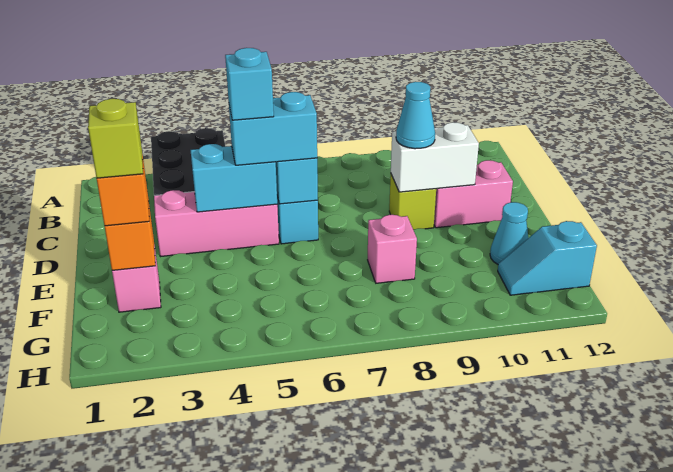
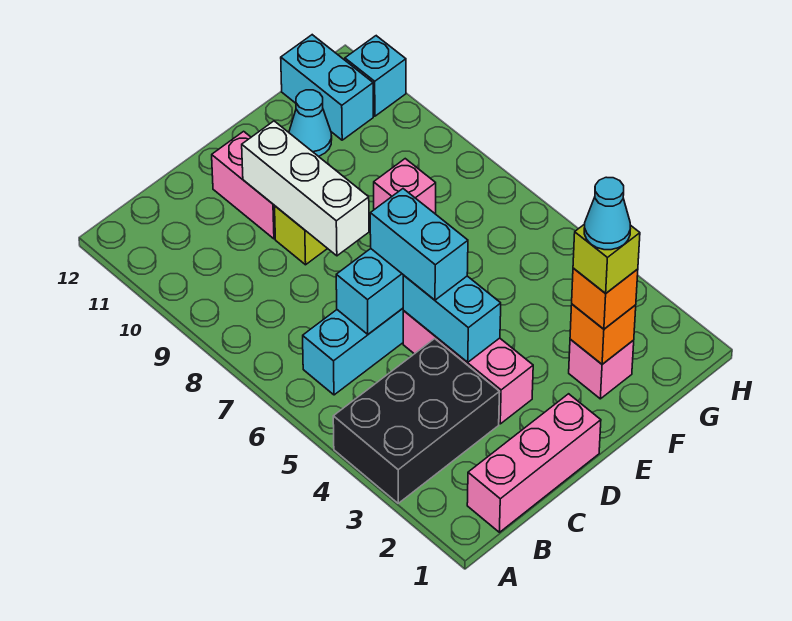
none -> pink 1x3 brick [467,394,601,532]
cyan 1x1 brick [225,48,274,120] -> cyan 1x1 brick moved to [345,36,406,116]
white 1x2 brick [391,122,479,192] -> white 1x3 brick [242,121,369,256]
cyan 1x1 cone [396,82,435,149] -> cyan 1x1 cone moved to [584,177,631,250]
cyan 1x2 slope [498,221,597,295] -> cyan 1x2 brick [281,35,373,140]

